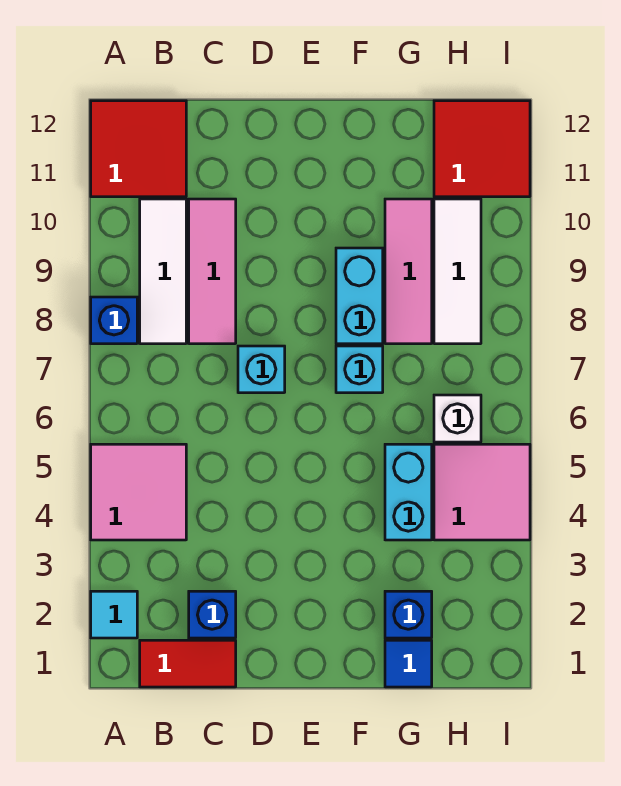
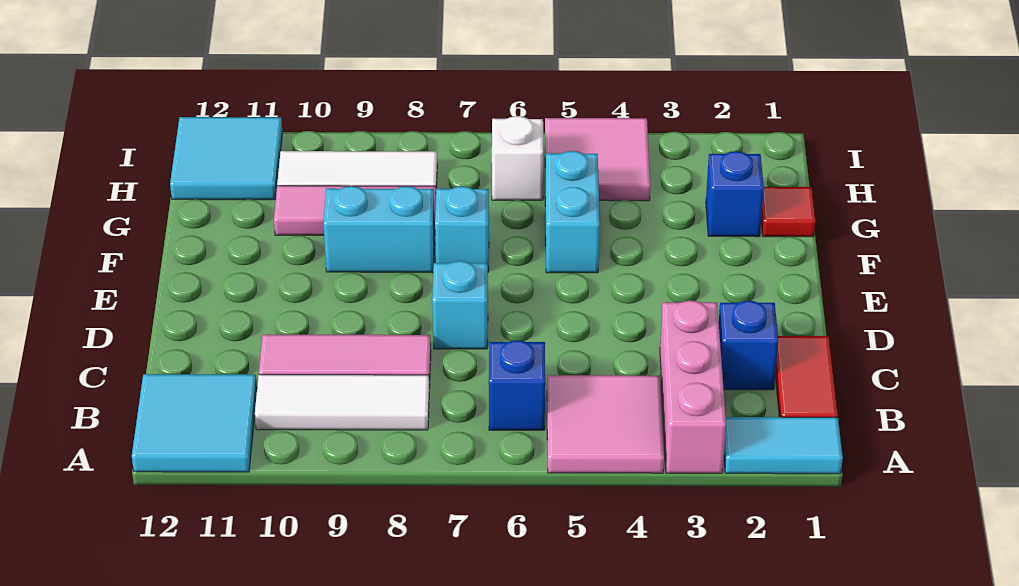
cyan 1x1 tile [91,591,137,638] -> cyan 1x2 tile [724,417,843,474]
none -> pink 1x3 brick [660,301,726,473]
blue 1x1 brick [91,297,137,344] -> blue 1x1 brick moved to [489,340,545,430]
red 2x2 tile [91,101,186,197] -> cyan 2x2 tile [132,374,257,472]
blue 1x1 tile [385,640,432,687] -> red 1x1 tile [761,187,816,237]
cyan 1x2 brick [385,444,432,540] -> cyan 1x2 brick turned to [545,151,600,273]
red 2x2 tile [434,101,530,197] -> cyan 2x2 tile [170,117,282,200]

